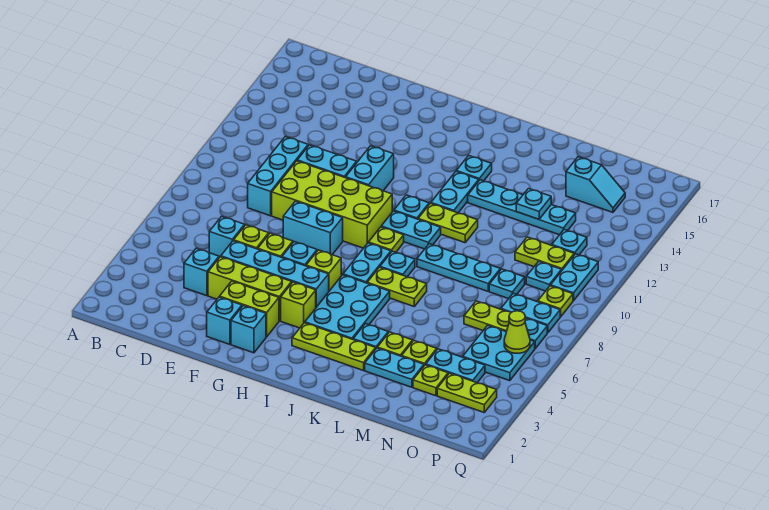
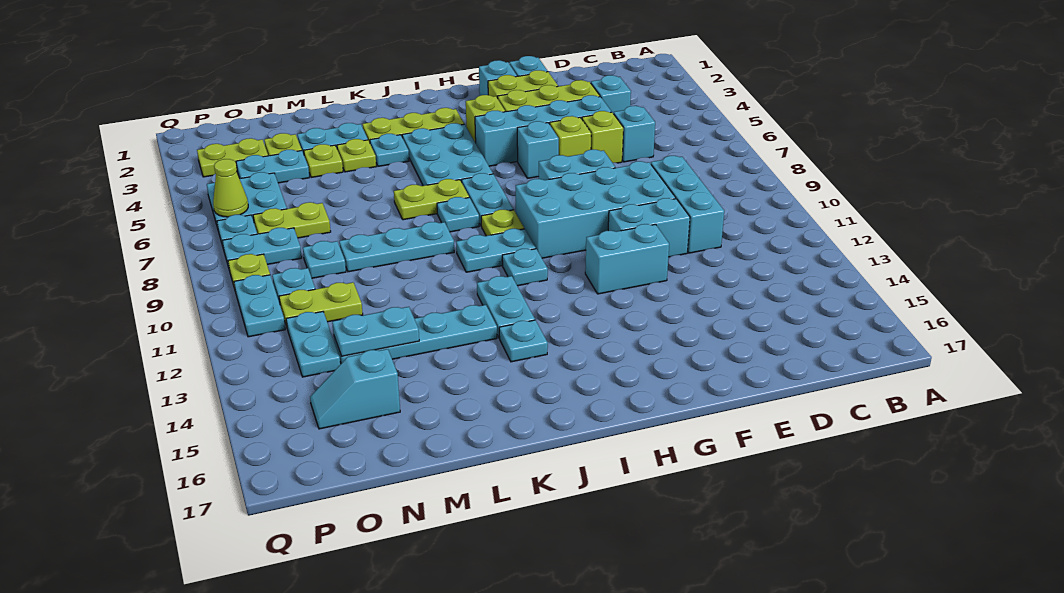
lime 2x4 brick [272,161,392,248] -> cyan 2x4 brick [516,161,676,258]
cyan 1x2 brick [346,146,394,191] -> cyan 1x2 brick turned to [585,224,669,294]
lime 1x1 brick [306,250,341,291] -> none
lime 1x2 plate [418,203,478,243] -> none
cyan 1x1 plate [516,189,551,219] -> cyan 1x2 plate [332,307,419,356]
cyan 1x1 plate [552,230,587,255] -> cyan 1x2 plate [286,312,340,377]

